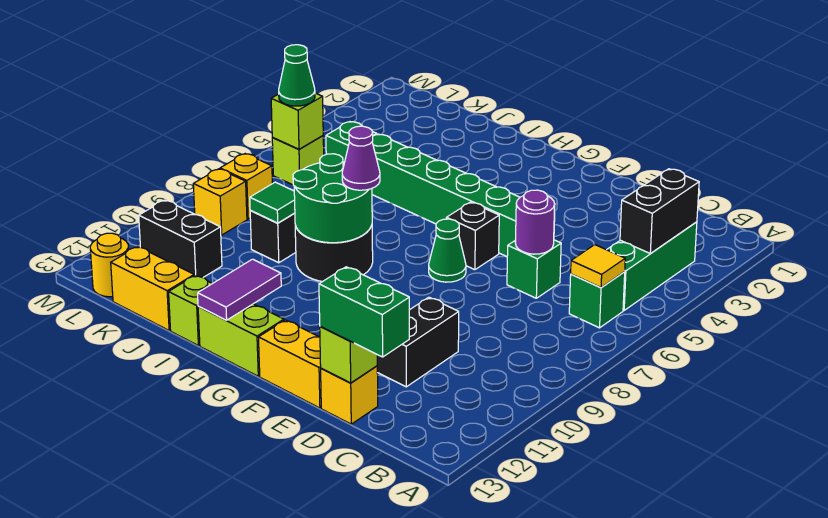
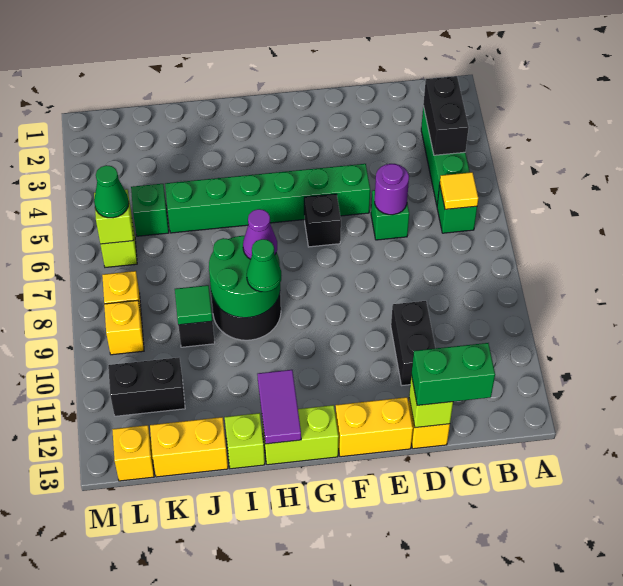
green 1x1 cone [429,219,466,282] -> green 1x1 cone moved to [247,239,281,292]
yellow 1x1 round brick [90,233,128,297] -> yellow 1x1 brick [112,425,154,481]

